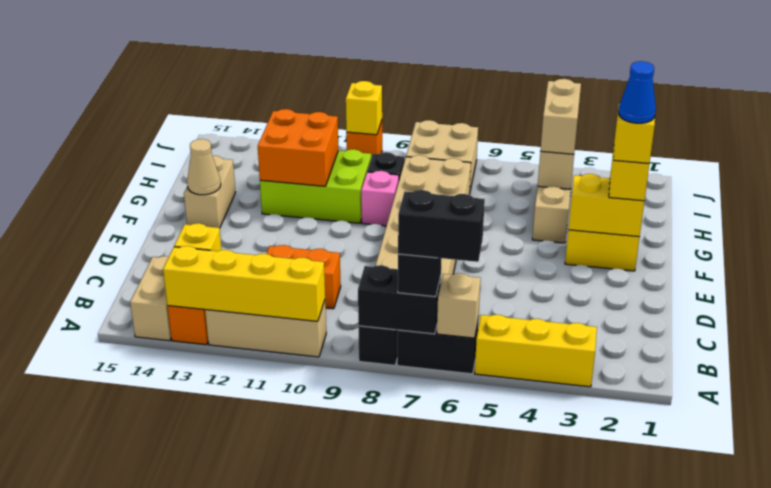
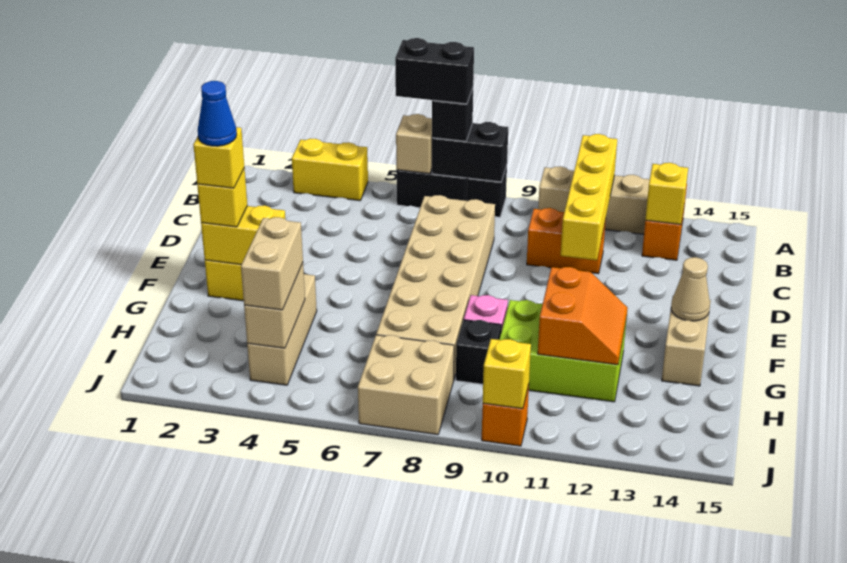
yellow 1x3 brick [475,315,597,387] -> yellow 1x2 brick [292,139,368,201]
yellow 1x4 brick [163,246,325,321] -> yellow 1x4 brick turned to [561,134,617,260]
tan 1x2 brick [130,256,171,341] -> none
orange 2x2 brick [258,109,338,186] -> orange 2x2 slope [538,267,628,365]

